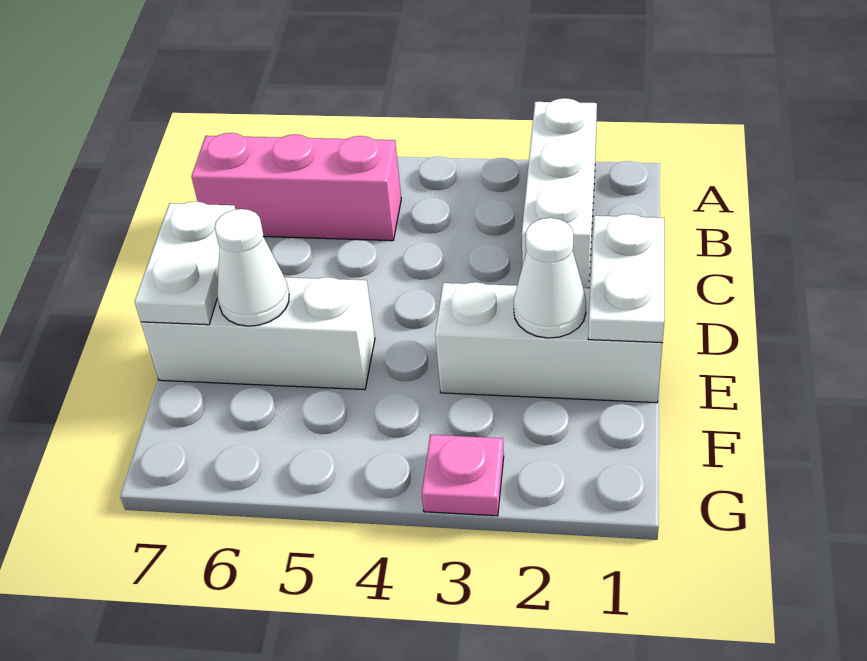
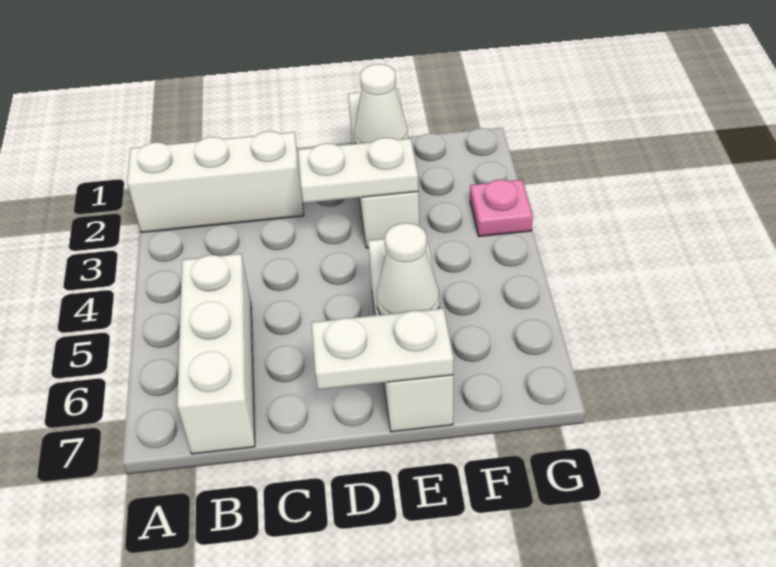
pink 1x3 brick [191,133,401,241] -> white 1x3 brick [177,254,255,454]
white 1x2 plate [588,214,664,343] -> white 1x2 plate moved to [298,138,418,203]

